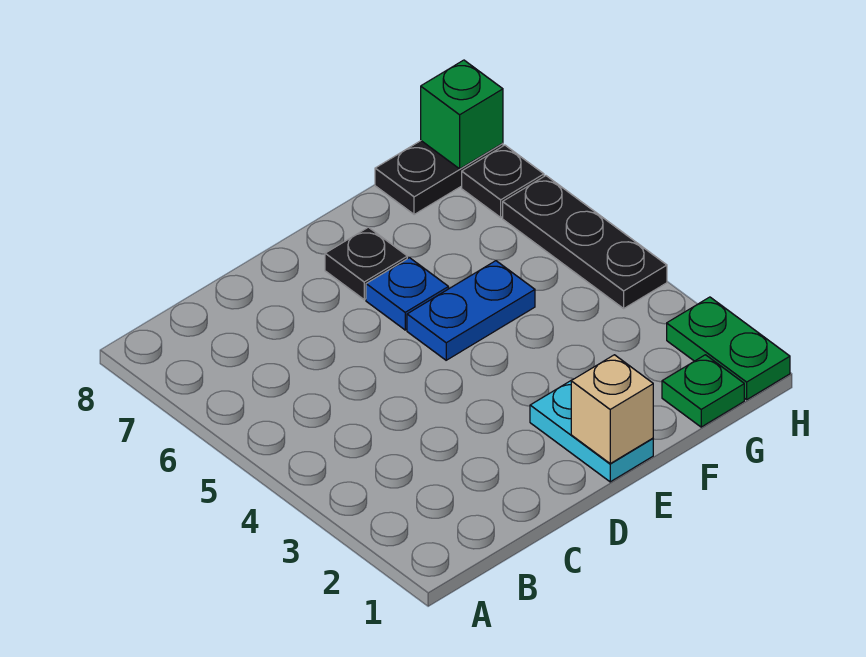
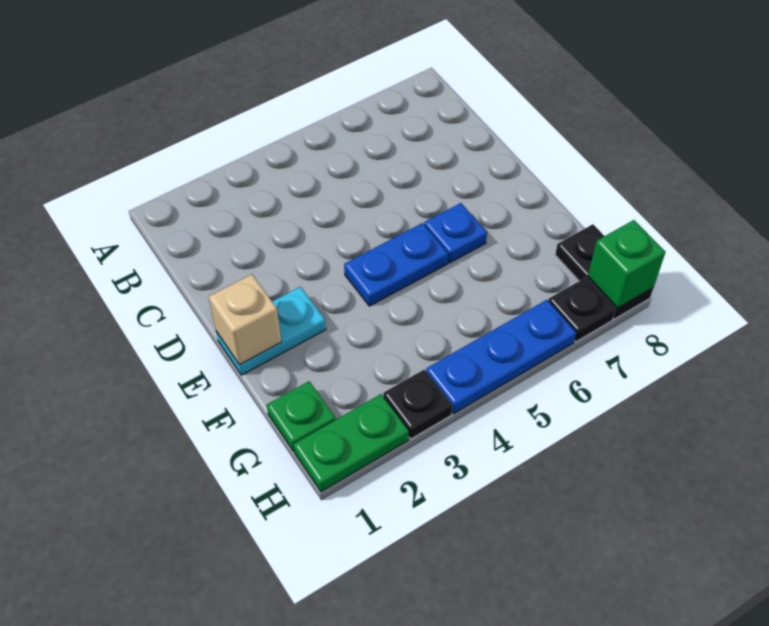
blue 1x2 plate [407,261,535,360] -> blue 1x2 plate turned to [344,223,448,306]
black 1x1 plate [325,227,407,299] -> black 1x1 plate moved to [383,370,452,439]
black 1x3 plate [503,176,667,308] -> blue 1x3 plate [426,300,576,414]

